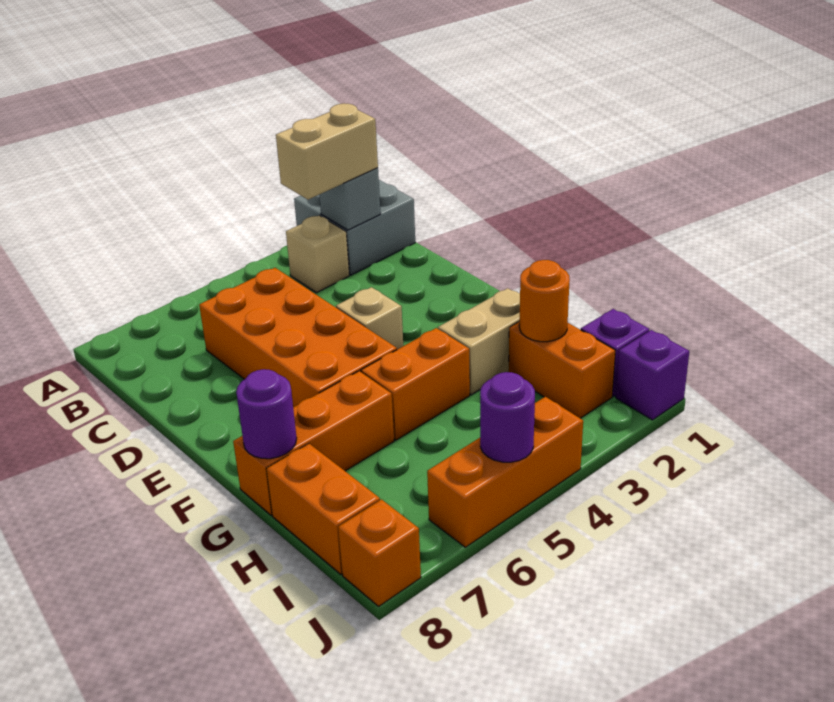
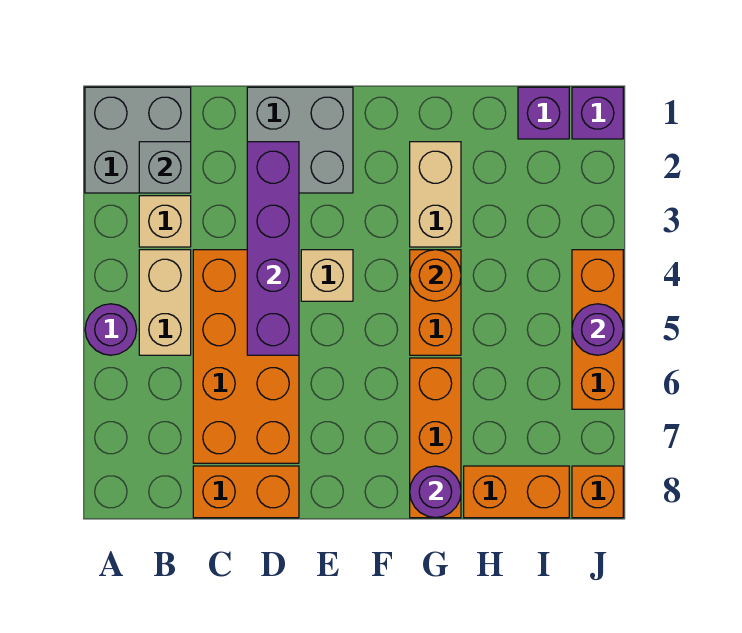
none -> purple 1x1 round brick [85,304,137,355]
tan 1x2 brick [276,103,378,200] -> tan 1x2 brick moved to [139,250,191,355]
orange 2x4 brick [199,268,397,407] -> orange 2x4 brick turned to [193,250,299,463]
none -> grey 2x2 brick [247,87,353,193]
none -> purple 1x4 brick [247,142,299,355]
orange 1x2 brick [509,322,616,418] -> orange 1x2 brick moved to [193,466,299,518]
orange 1x1 round brick [519,260,570,342] -> orange 1x1 round brick moved to [410,250,461,301]

